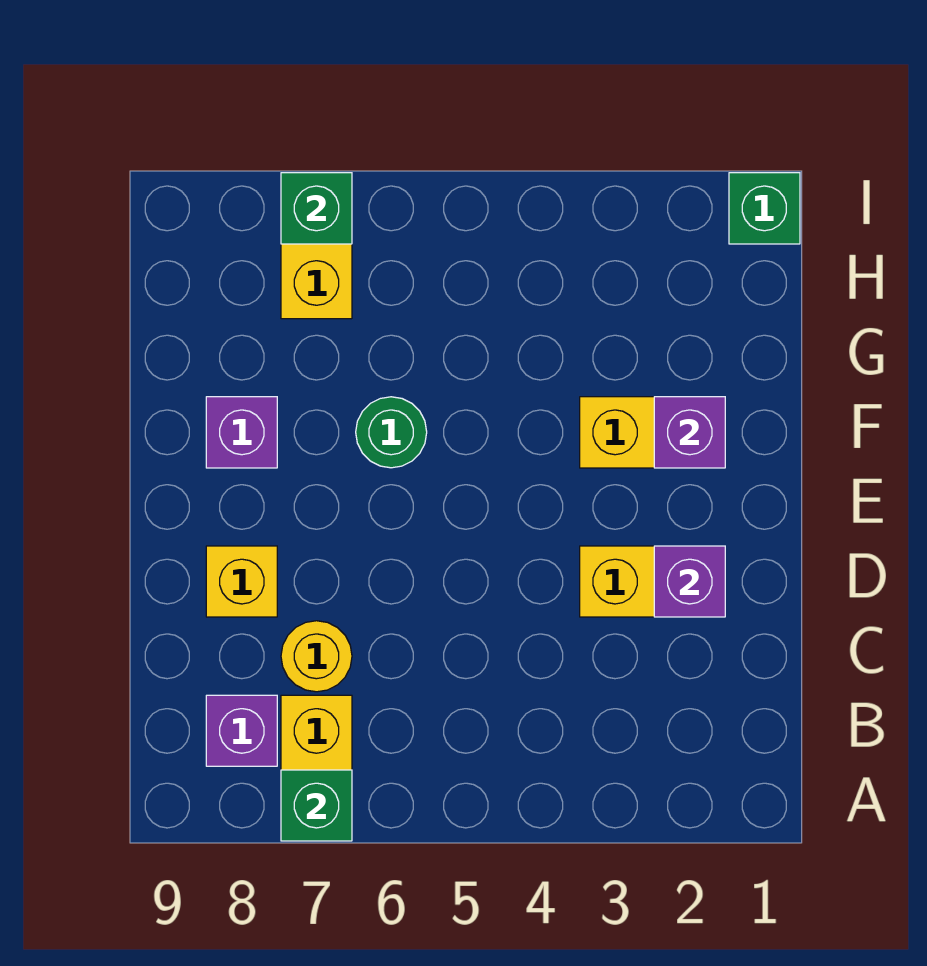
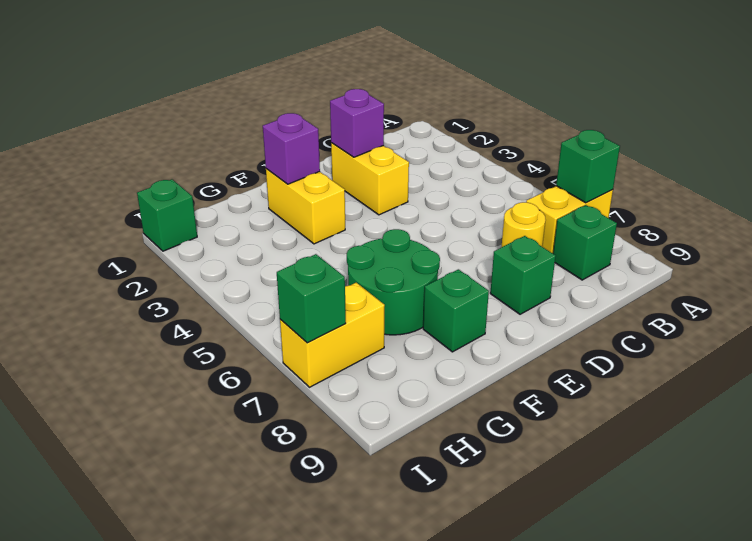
purple 1x1 brick [206,695,277,766] -> green 1x1 brick [553,205,617,280]
yellow 1x1 brick [206,546,277,617] -> green 1x1 brick [490,236,556,314]
green 1x1 round brick [356,397,427,468] -> green 2x2 round brick [347,229,440,335]
purple 1x1 brick [206,397,277,468] -> green 1x1 brick [423,269,489,352]

